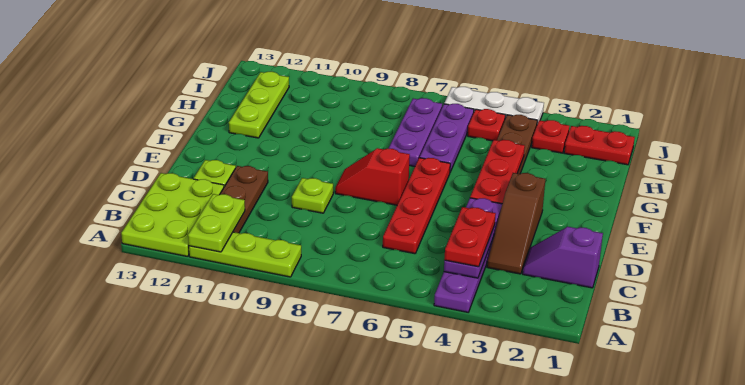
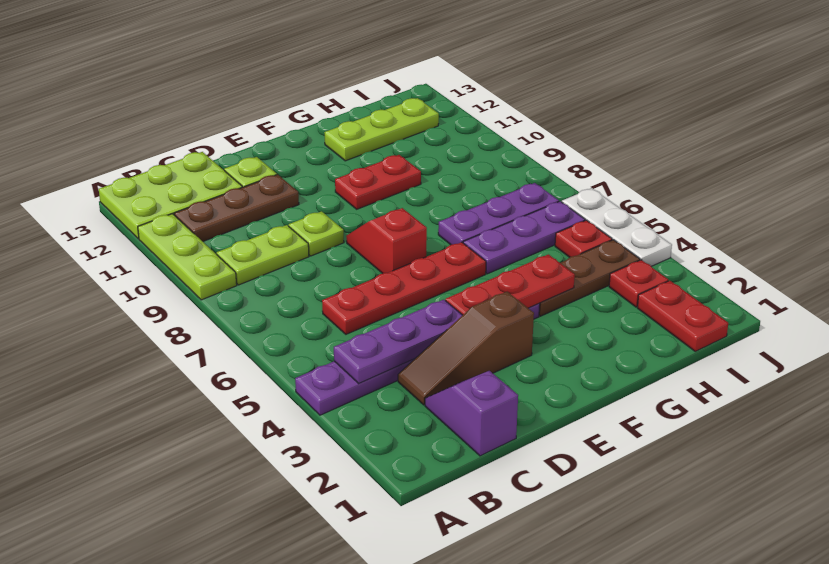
lime 1x2 plate [188,194,245,252] -> lime 1x2 plate moved to [217,225,309,285]
red 1x2 plate [444,207,496,267] -> red 1x2 plate moved to [335,155,421,209]

